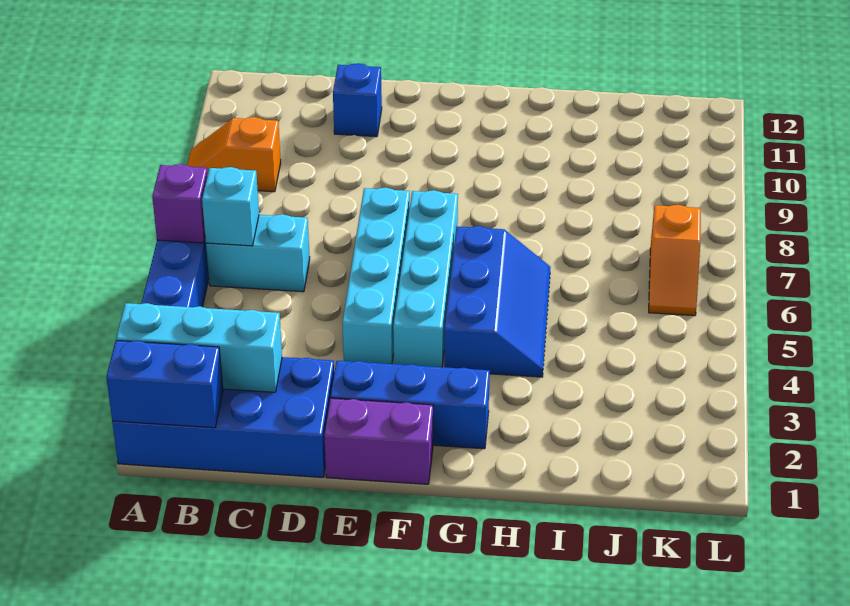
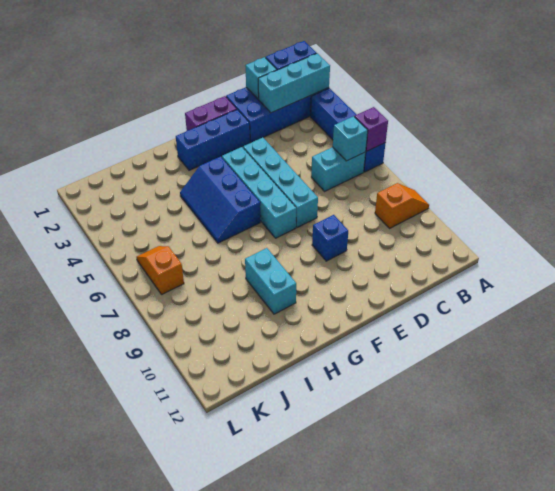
none -> cyan 1x1 brick [245,57,277,99]
blue 1x1 brick [333,63,382,137] -> blue 1x1 brick moved to [312,215,348,261]
none -> cyan 1x2 brick [245,248,296,314]

